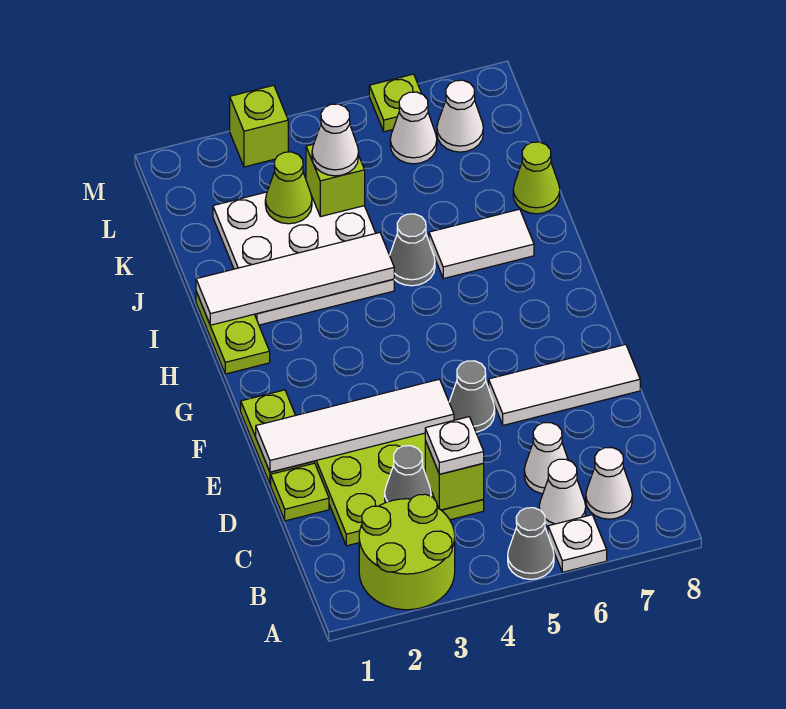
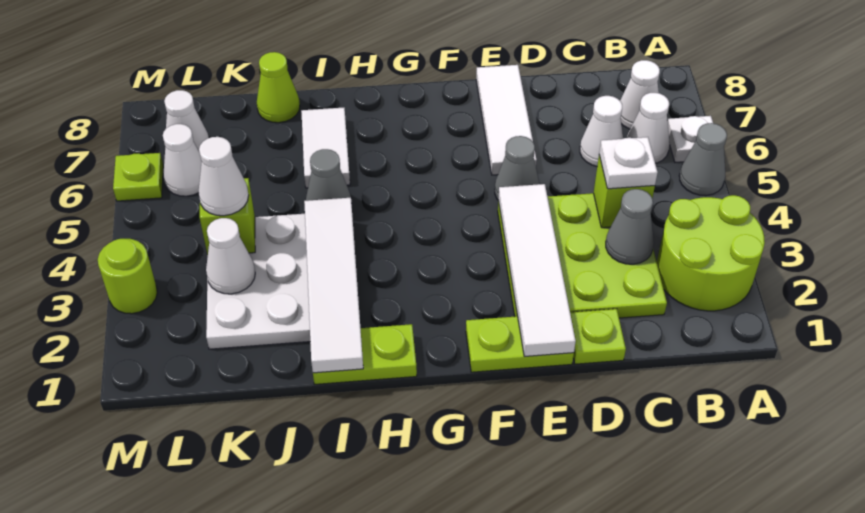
lime 1x1 cone [265,152,312,224] -> white 1x1 cone [206,218,255,294]
lime 1x1 brick [230,85,288,167] -> lime 1x1 round brick [98,239,157,314]

